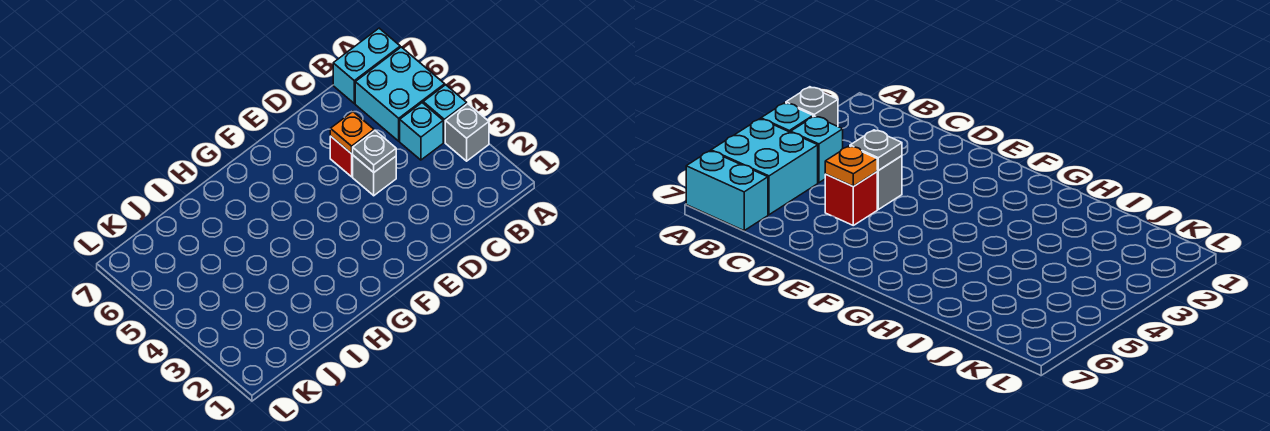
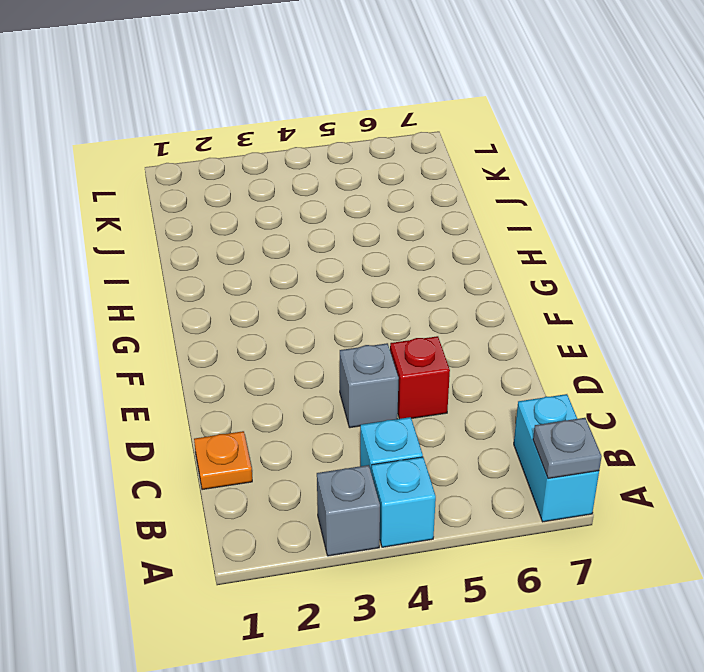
cyan 2x2 brick [355,47,445,141] -> none
grey 1x1 plate [353,131,396,172] -> grey 1x1 plate moved to [533,418,602,479]
orange 1x1 plate [330,112,374,154] -> orange 1x1 plate moved to [194,431,252,490]

